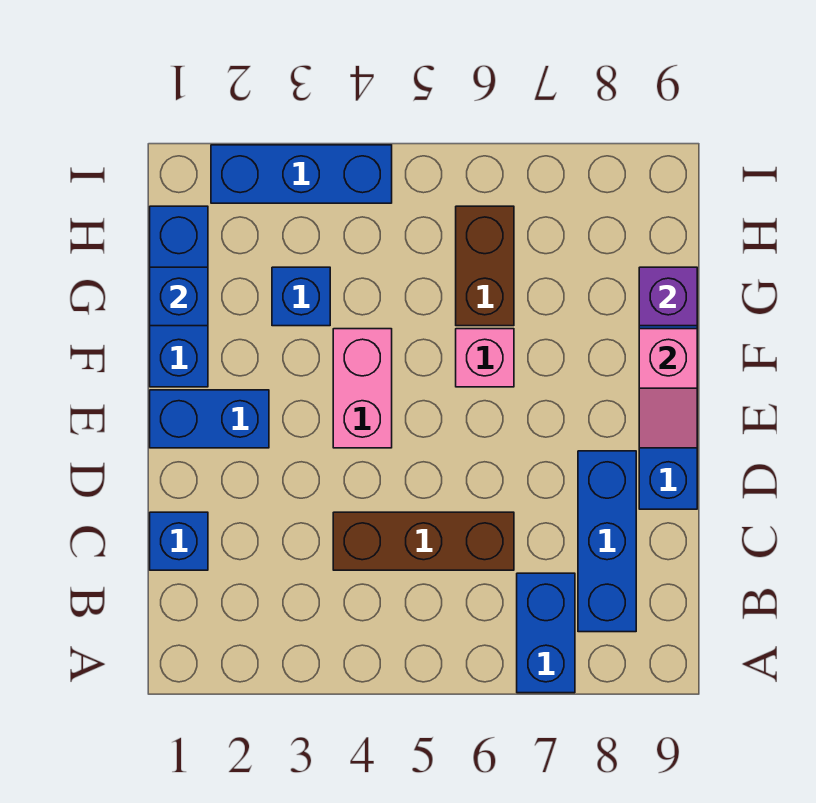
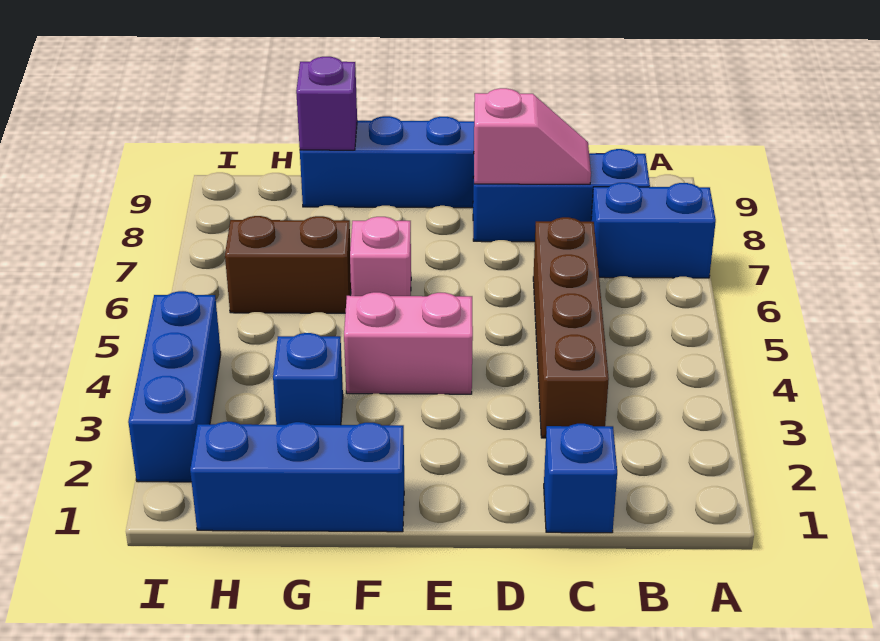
brown 1x3 brick [333,512,514,570] -> brown 1x4 brick [533,217,609,438]
blue 1x2 brick [150,390,269,448] -> none
pink 1x2 slope [639,329,697,448] -> pink 1x2 slope moved to [474,88,591,184]
blue 1x1 brick [150,267,208,326] -> none

